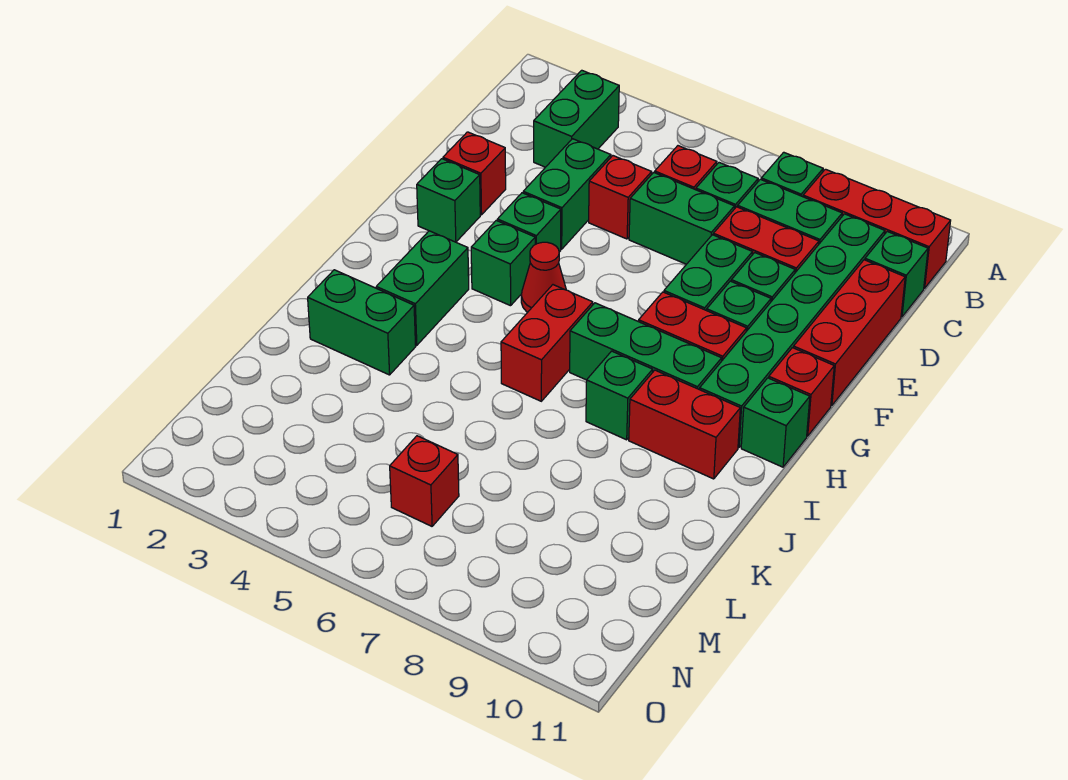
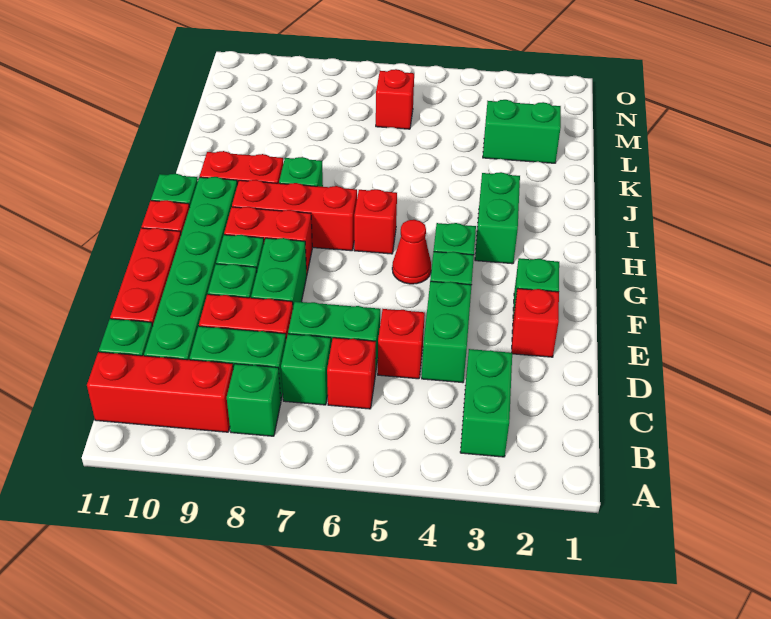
red 1x2 brick [501,285,593,401] -> red 1x1 brick [354,189,397,254]
green 1x3 brick [570,303,722,390] -> red 1x3 brick [232,180,357,251]
green 1x2 brick [308,270,416,375] -> green 1x2 brick moved to [483,100,561,163]

